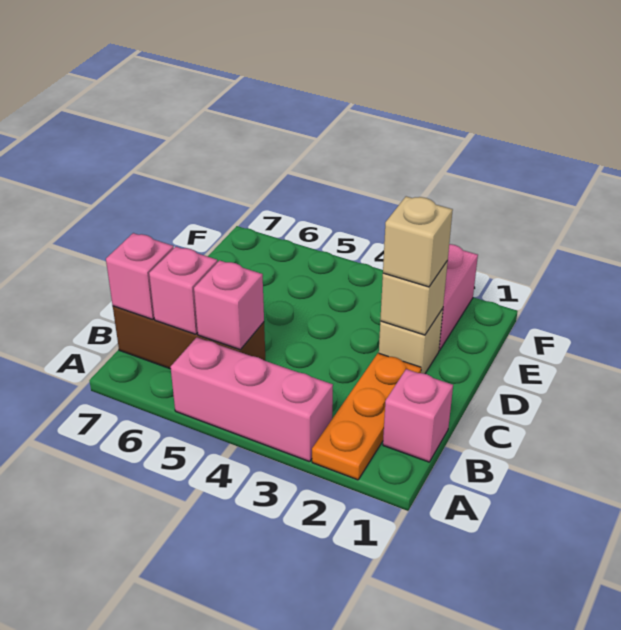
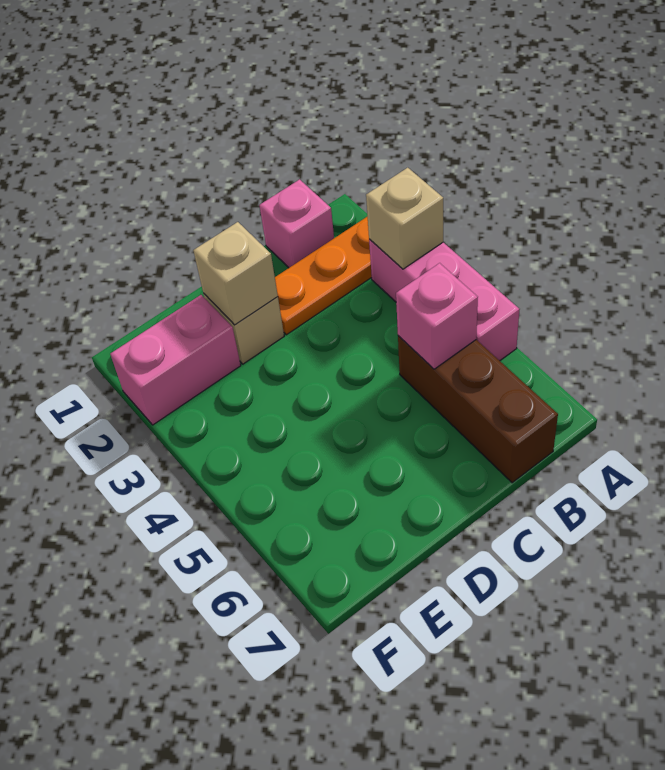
pink 1x1 brick [149,247,217,334] -> none
pink 1x1 brick [106,233,174,319] -> none
tan 1x1 brick [383,196,453,287] -> tan 1x1 brick moved to [366,168,443,269]

